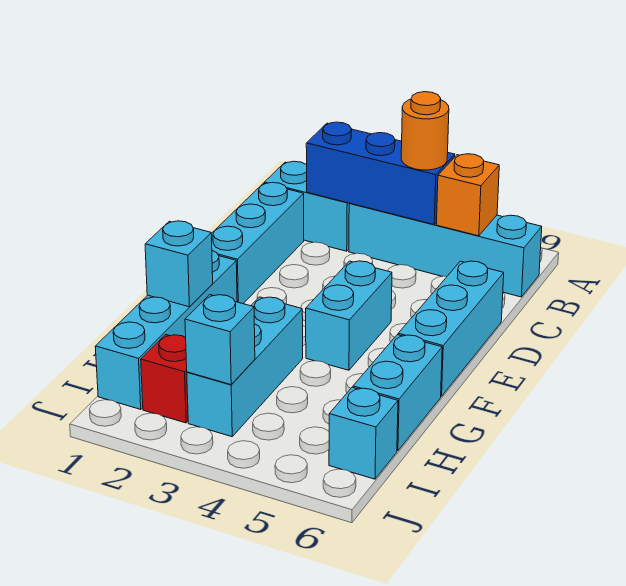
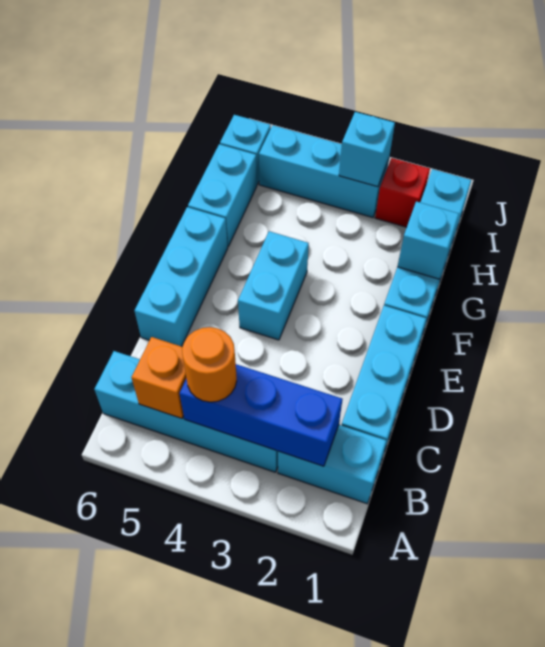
cyan 1x3 brick [187,297,303,437] -> cyan 1x3 brick turned to [259,125,389,218]

